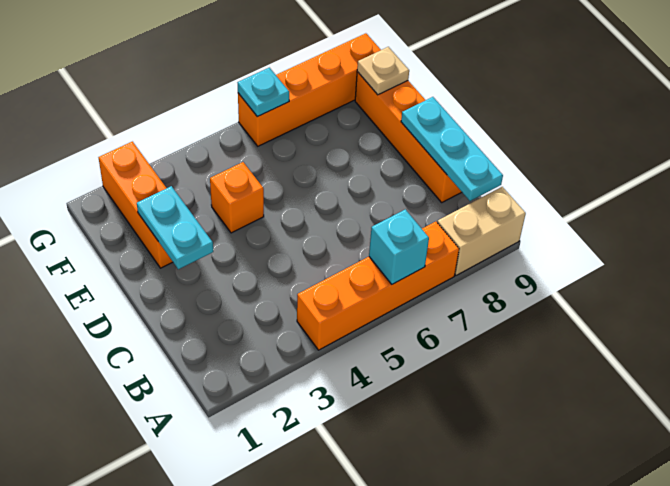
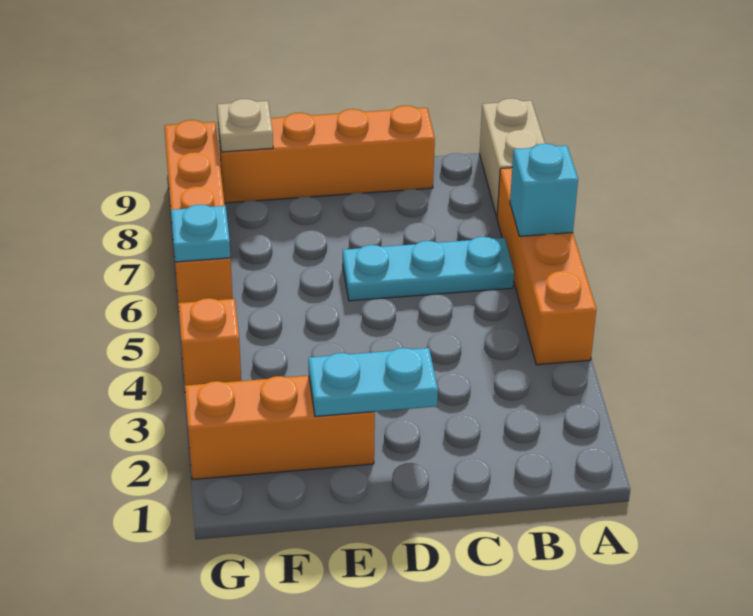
cyan 1x3 plate [401,97,503,201] -> cyan 1x3 plate moved to [343,237,514,301]
orange 1x1 brick [210,162,264,233] -> orange 1x1 brick moved to [178,298,241,385]

